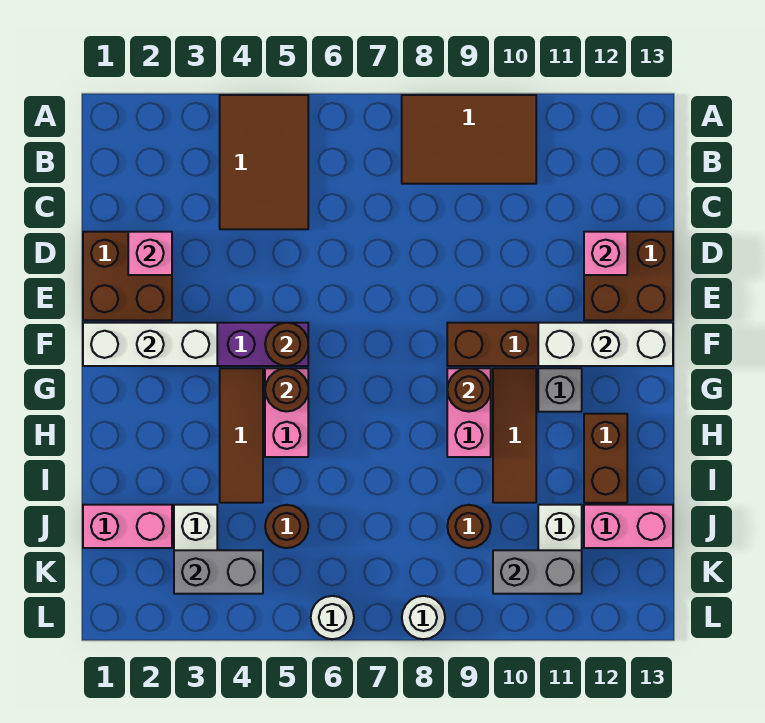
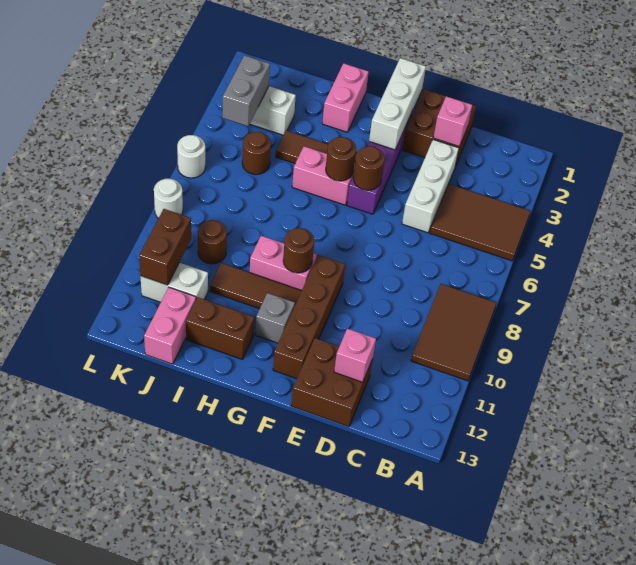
white 1x3 brick [538,323,673,366] -> white 1x3 brick moved to [402,140,459,233]
pink 1x2 brick [83,505,172,548] -> pink 1x2 brick moved to [322,63,369,132]
grey 1x2 brick [493,550,582,594] -> brown 1x2 brick [139,209,191,285]

